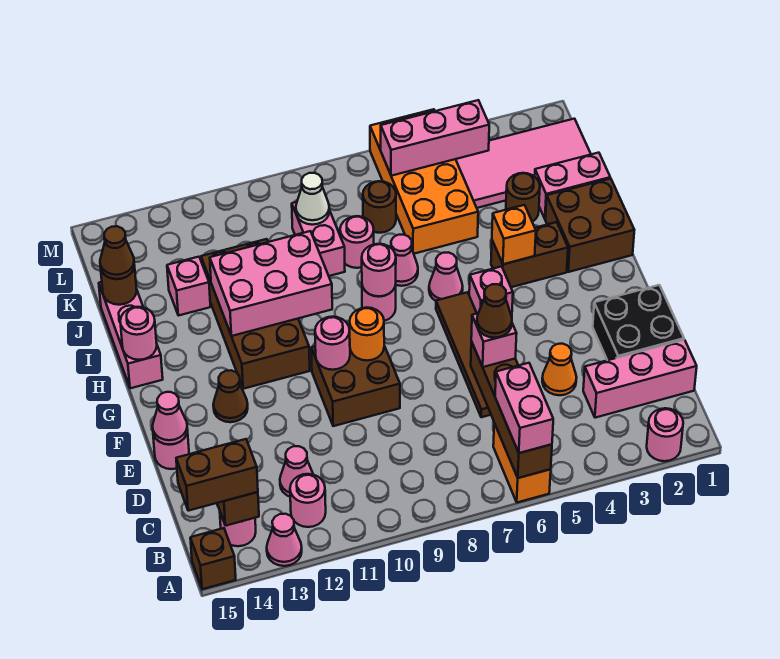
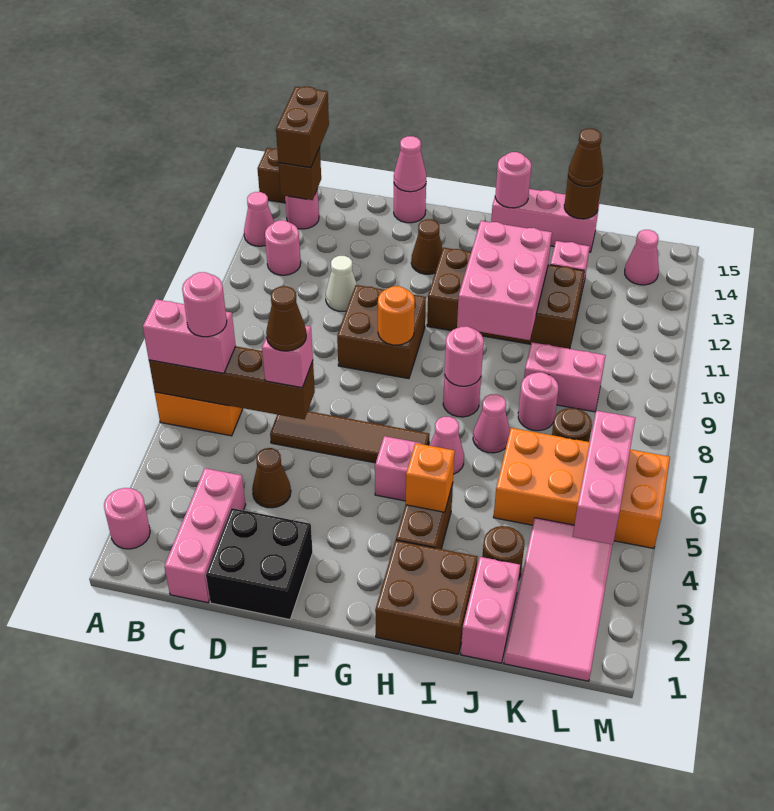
pink 1x1 cone [280,446,313,497] -> pink 1x1 cone moved to [625,230,659,285]
orange 1x1 cone [542,344,577,395] -> brown 1x1 cone [252,448,291,508]
pink 1x1 round brick [315,317,350,370] -> pink 1x1 round brick moved to [182,272,227,337]
white 1x1 cone [296,173,329,225] -> white 1x1 cone moved to [326,256,357,311]

